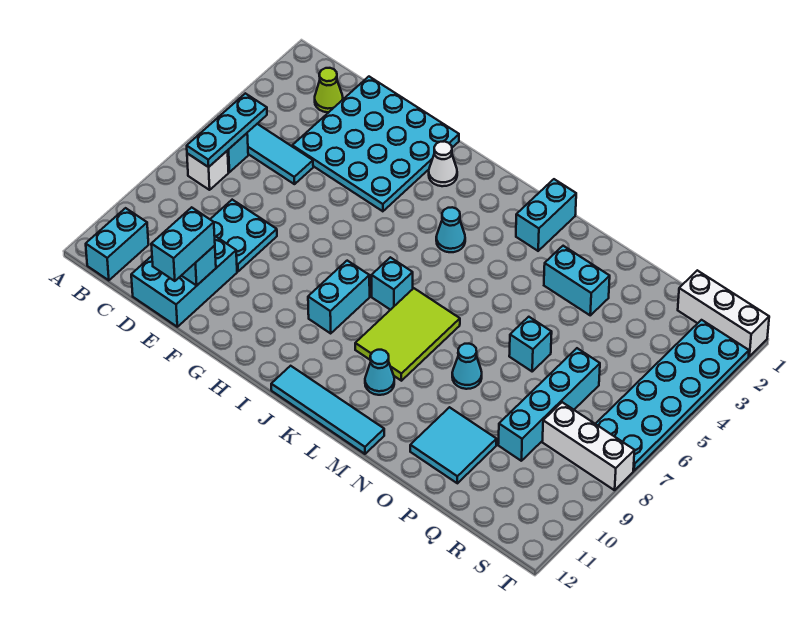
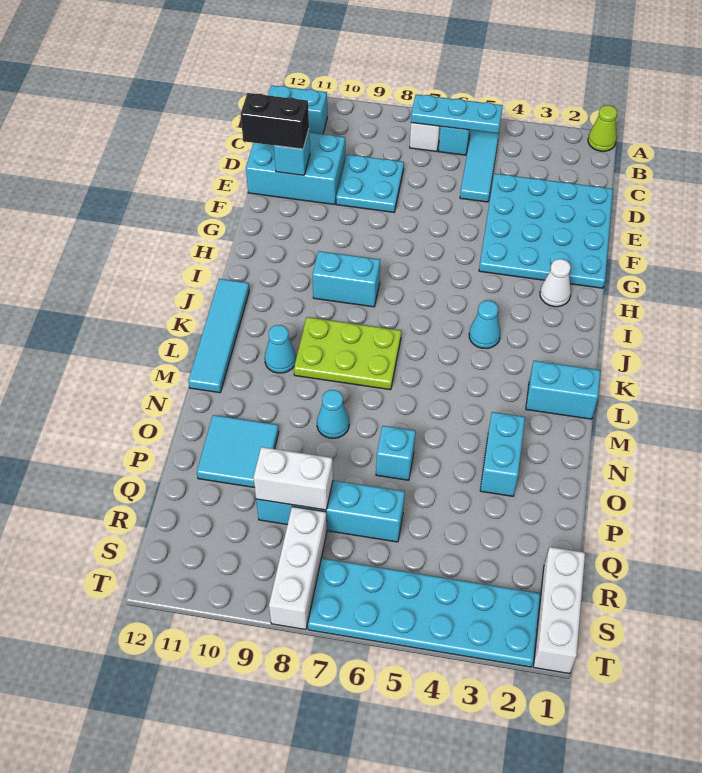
lime 1x1 cone [315,68,343,112] -> lime 1x1 cone moved to [588,105,617,151]
cyan 1x2 brick [151,207,215,281] -> black 1x2 brick [241,93,309,149]
cyan 1x1 brick [371,257,413,310] -> none
lime 2x3 tile [355,288,460,381] -> lime 2x3 plate [294,317,401,390]
none -> white 1x2 brick [253,447,333,510]

